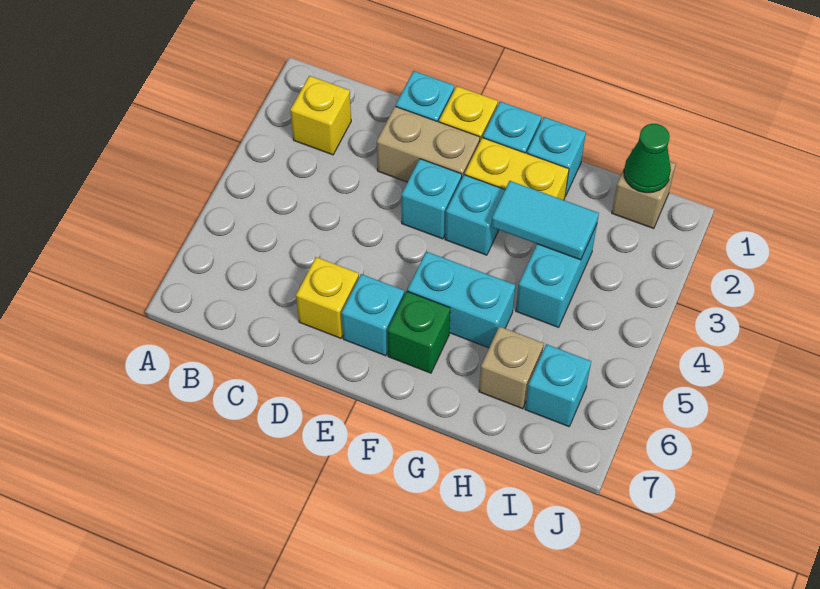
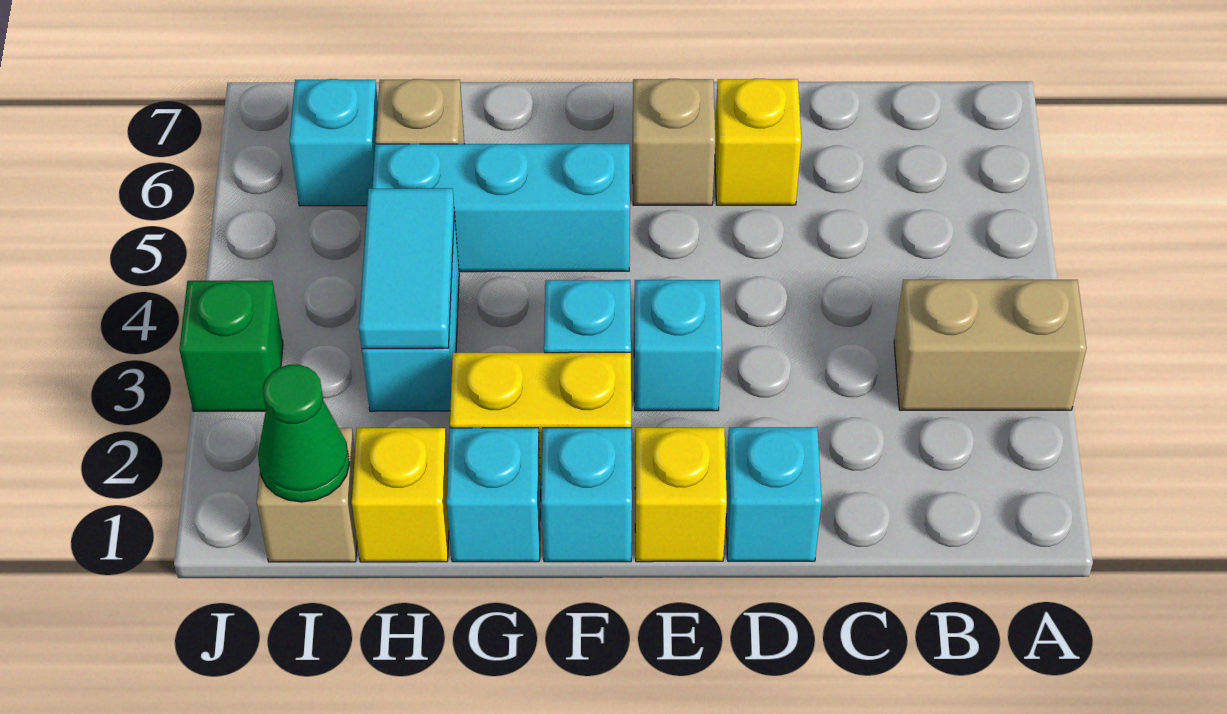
yellow 1x1 brick [290,76,351,155] -> yellow 1x1 brick moved to [352,428,449,562]
tan 1x2 brick [377,106,480,182] -> tan 1x2 brick moved to [894,280,1087,410]
cyan 1x1 brick [341,274,404,356] -> tan 1x1 brick [633,79,715,205]
cyan 1x2 brick [407,251,515,348] -> cyan 1x3 brick [372,144,630,272]
green 1x1 brick [387,292,450,373] -> green 1x1 brick moved to [179,281,283,411]
cyan 1x2 tile [491,181,599,260] -> cyan 1x2 tile turned to [359,188,454,349]

